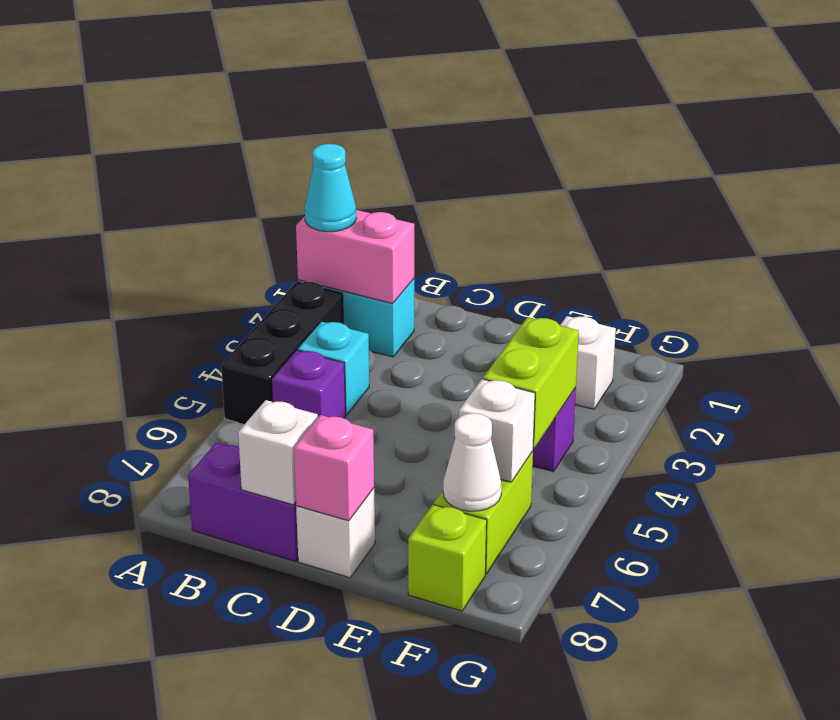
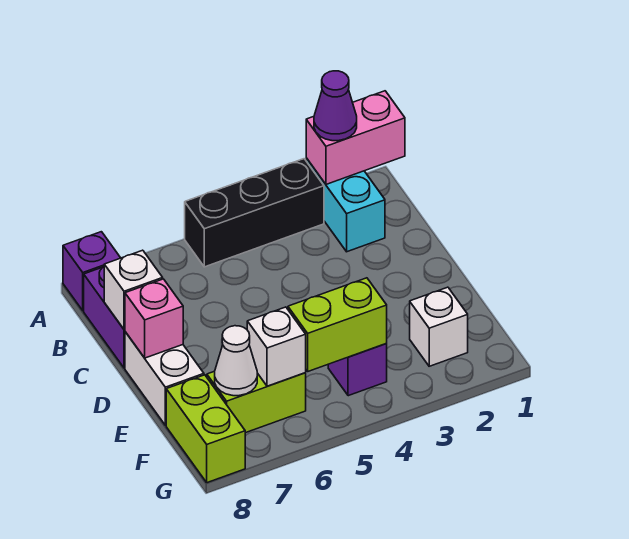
pink 1x2 brick [296,210,414,304] -> pink 1x2 brick turned to [306,91,405,184]
cyan 1x1 cone [305,144,356,232] -> purple 1x1 cone [314,71,357,141]
cyan 1x1 brick [297,322,369,415] -> none
purple 1x1 brick [272,350,346,418] -> purple 1x1 brick moved to [63,232,120,311]
white 1x1 brick [296,488,375,578] -> white 1x2 brick [125,332,204,425]
lime 1x1 brick [408,505,487,611] -> lime 1x2 brick [166,375,245,483]

